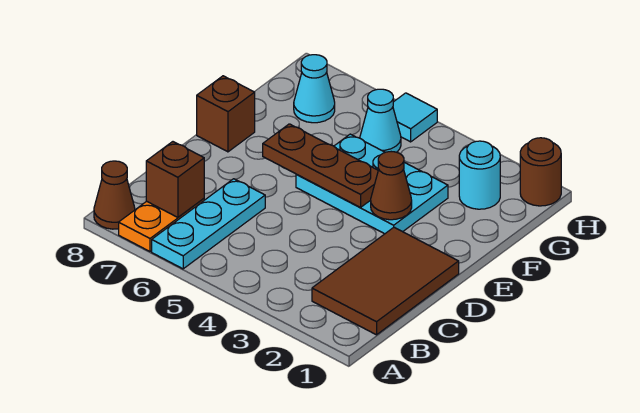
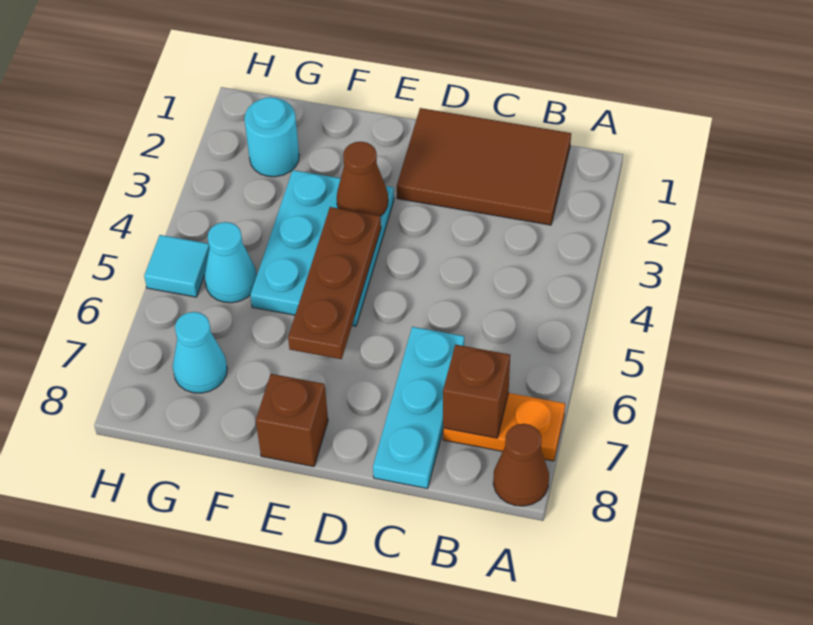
cyan 1x3 plate [152,179,265,269] -> cyan 1x3 plate turned to [373,327,464,489]
brown 1x1 round brick [520,138,561,206] -> none

